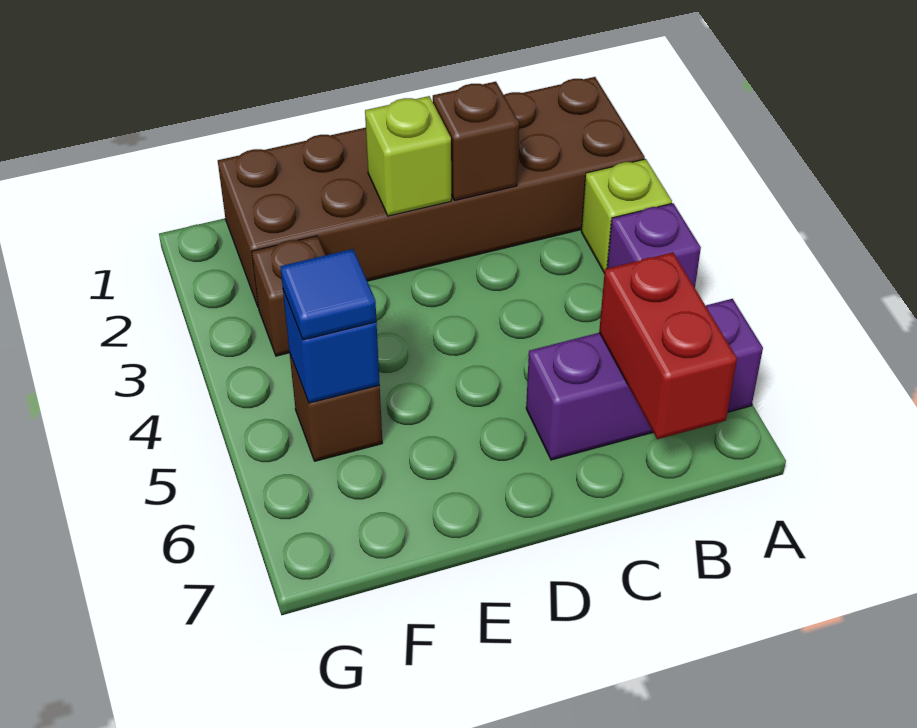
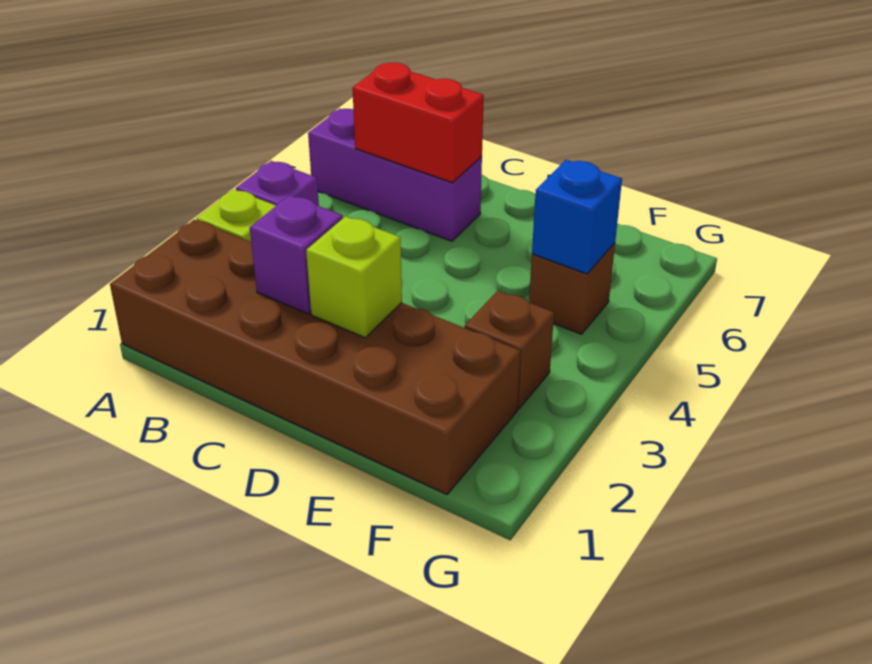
red 1x2 brick [599,252,737,439] -> red 1x2 brick turned to [353,63,484,183]
brown 1x1 brick [433,82,519,200] -> purple 1x1 brick [250,195,343,314]
blue 1x1 tile [280,249,377,340] -> none

